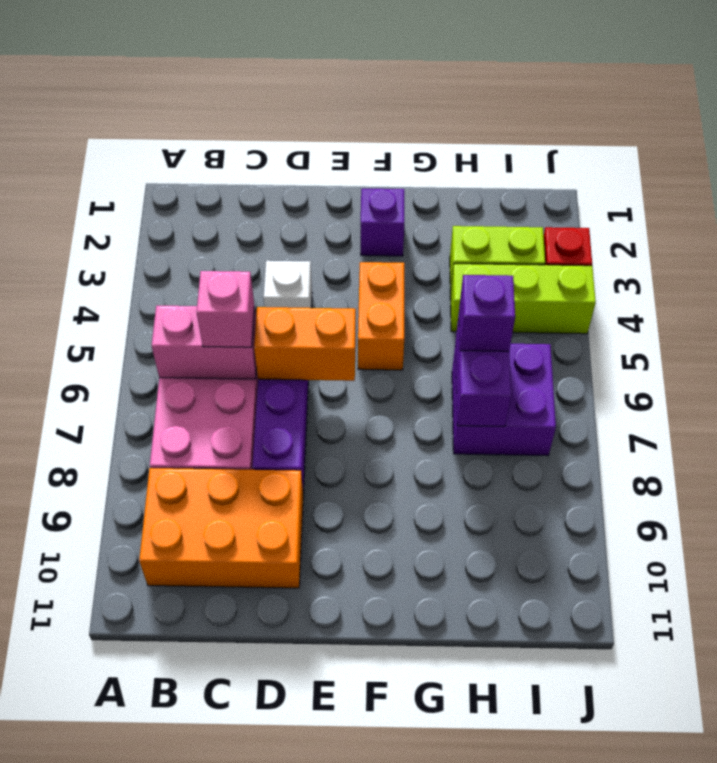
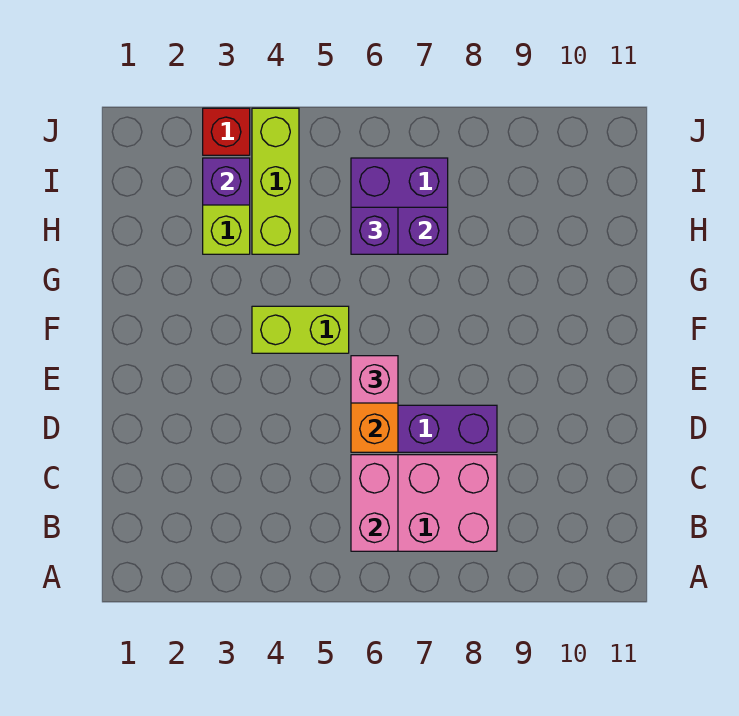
orange 2x3 brick [139,468,303,588] -> none
pink 1x1 brick [197,271,255,347] -> pink 1x1 brick moved to [351,356,398,403]
white 1x1 brick [264,261,312,308] -> none
purple 1x1 brick [361,189,404,256] -> purple 1x1 brick moved to [203,158,250,205]
orange 1x2 brick [358,262,404,370] -> lime 1x2 brick [252,306,349,353]

